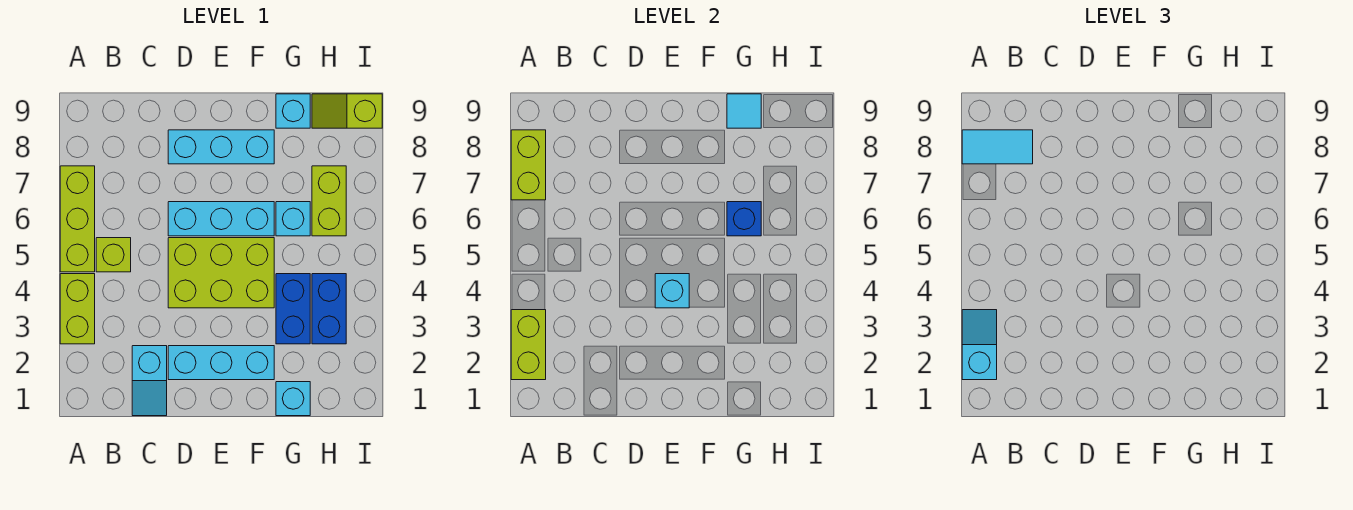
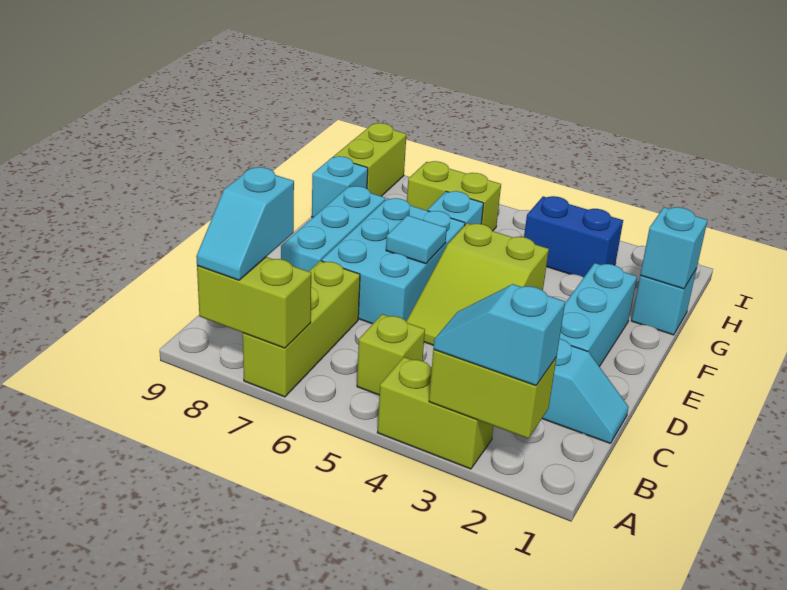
lime 1x3 brick [60,166,95,272] -> lime 1x3 brick turned to [243,261,360,397]
cyan 1x2 tile [962,130,1033,164] -> cyan 1x2 slope [196,167,294,280]
lime 2x3 brick [168,238,274,308] -> lime 2x3 slope [406,223,549,345]
cyan 1x3 brick [168,202,274,236] -> cyan 2x3 brick [322,198,465,324]
cyan 1x1 brick [655,274,689,308] -> cyan 1x1 brick moved to [640,207,707,289]
blue 1x2 brick [276,274,310,344] -> none
blue 1x1 brick [727,202,761,236] -> none
cyan 1x1 tile [727,94,761,128] -> cyan 1x1 tile moved to [386,215,447,264]
lime 1x2 slope [312,94,382,128] -> lime 1x2 brick [334,123,406,196]

